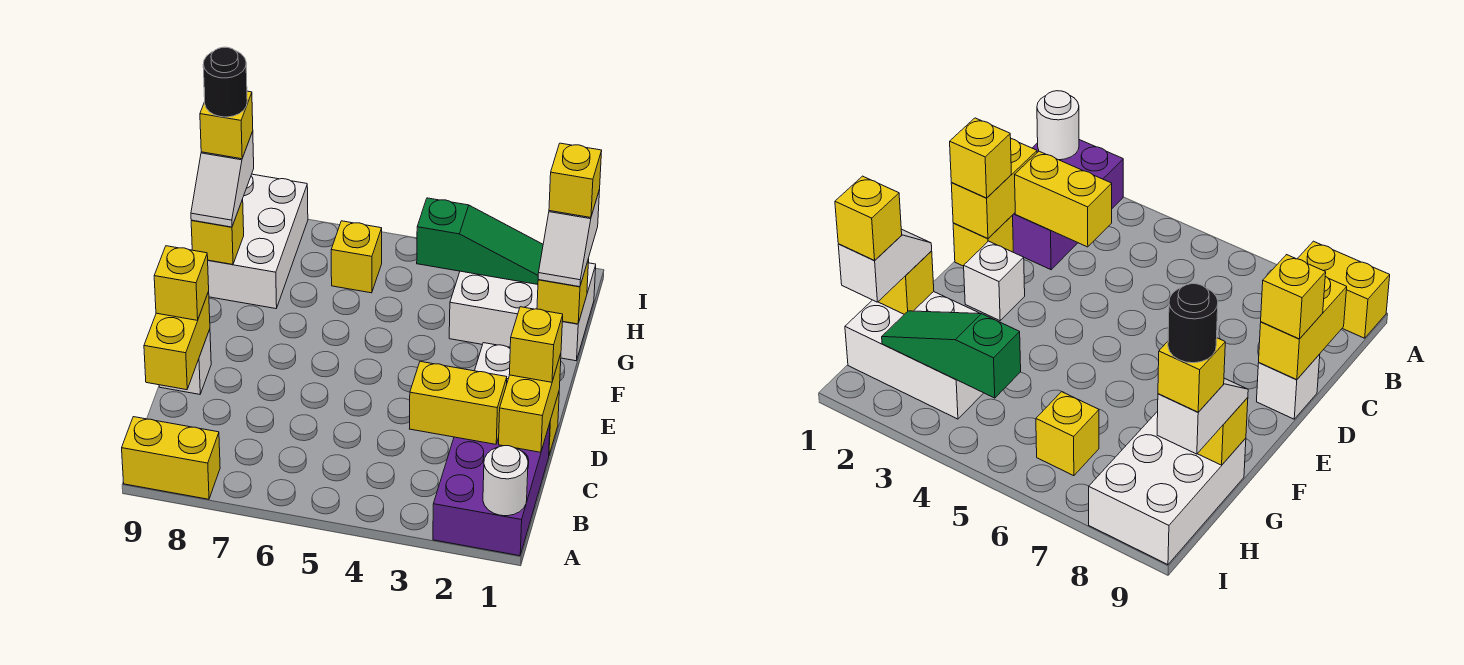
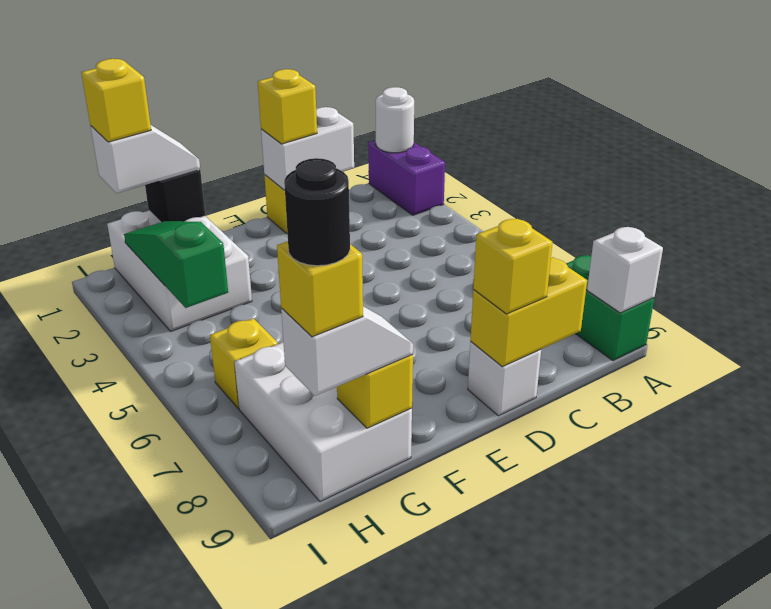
purple 2x3 brick [433,423,550,556] -> purple 1x2 brick [368,140,445,215]
yellow 1x2 brick [122,417,220,499] -> green 1x2 brick [566,255,654,361]
yellow 1x2 brick [499,354,561,452] -> white 1x2 brick [261,107,354,190]
yellow 1x2 brick [410,361,507,444] -> none
white 1x1 brick [475,343,510,382] -> white 1x1 brick moved to [587,227,663,313]
yellow 1x1 brick [537,259,589,324] -> black 1x1 brick [145,169,205,222]
white 2x3 brick [208,174,308,309] -> white 2x3 brick turned to [235,342,412,502]

